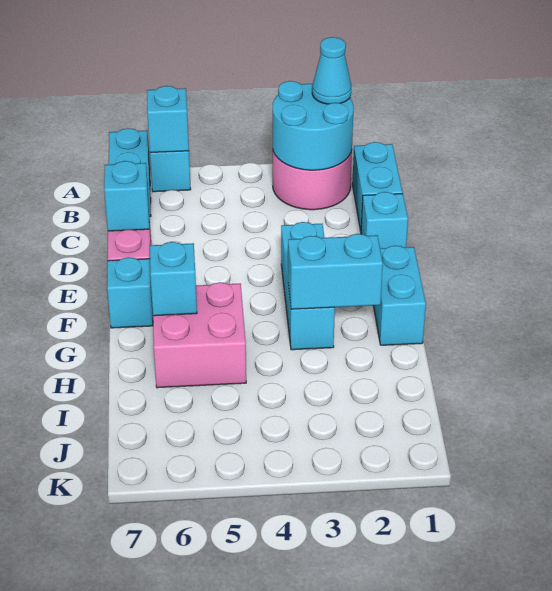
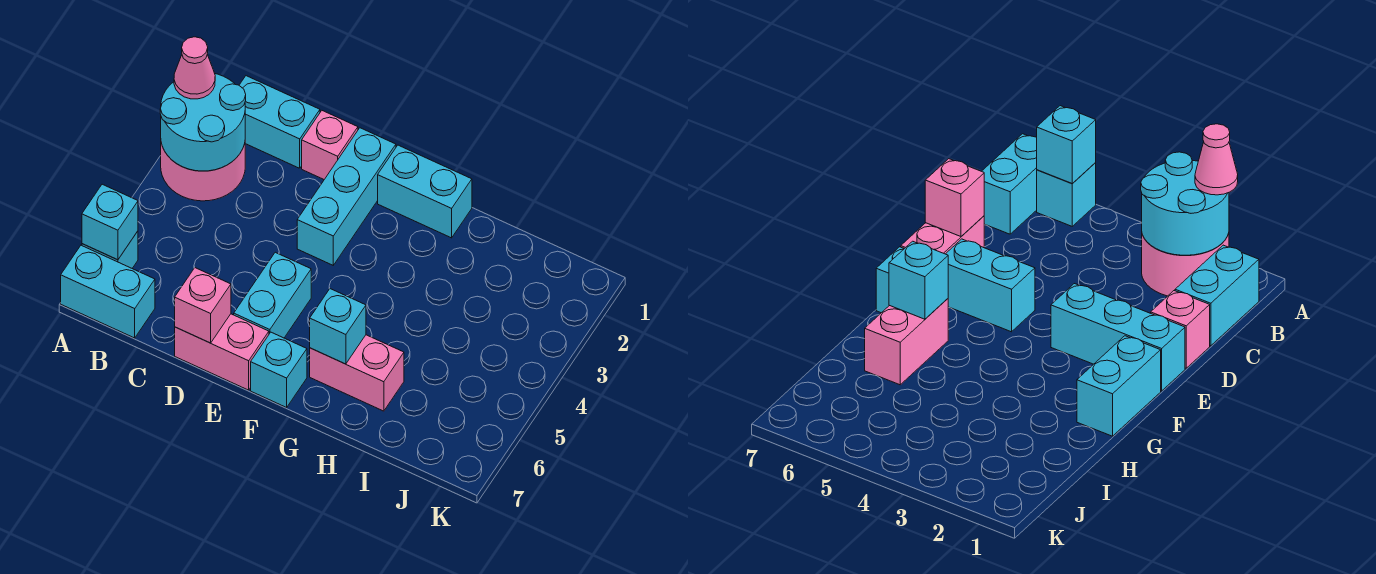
cyan 1x1 cone [312,37,351,104] -> pink 1x1 cone [174,37,215,99]
cyan 1x1 brick [361,192,408,248] -> pink 1x1 brick [302,111,358,179]
cyan 1x1 brick [104,161,149,231] -> pink 1x1 brick [175,268,231,343]
cyan 1x3 brick [281,222,335,350] -> cyan 1x3 brick turned to [297,128,396,265]
cyan 1x2 brick [288,234,383,309] -> cyan 1x2 brick moved to [234,252,311,338]
pink 2x2 brick [153,282,246,388] -> pink 1x2 brick [310,335,404,411]

